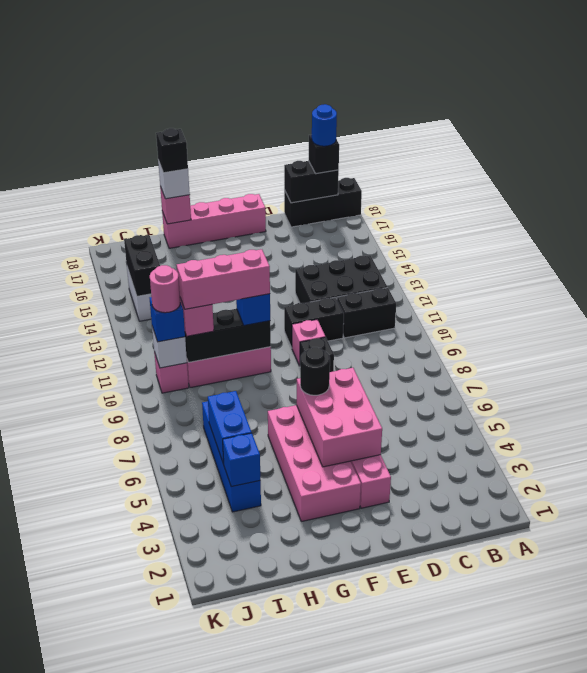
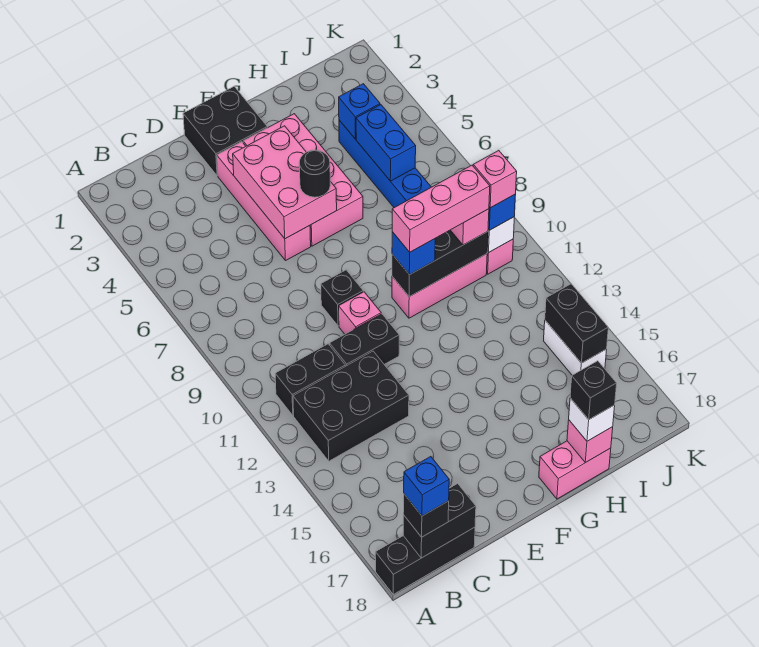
blue 1x1 round brick [312,104,337,146] -> blue 1x1 brick [404,456,449,516]
none -> black 2x2 brick [183,87,267,176]
pink 1x4 brick [162,194,266,248] -> pink 1x2 brick [539,441,611,499]
pink 1x1 round brick [150,265,180,313] -> pink 1x1 brick [473,151,517,208]

